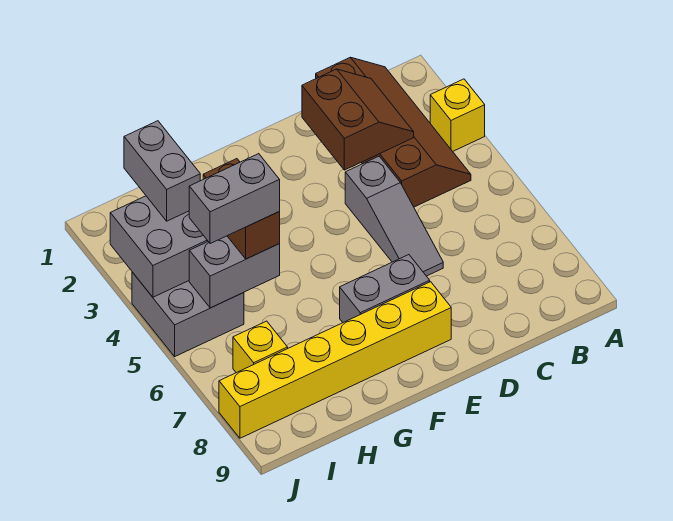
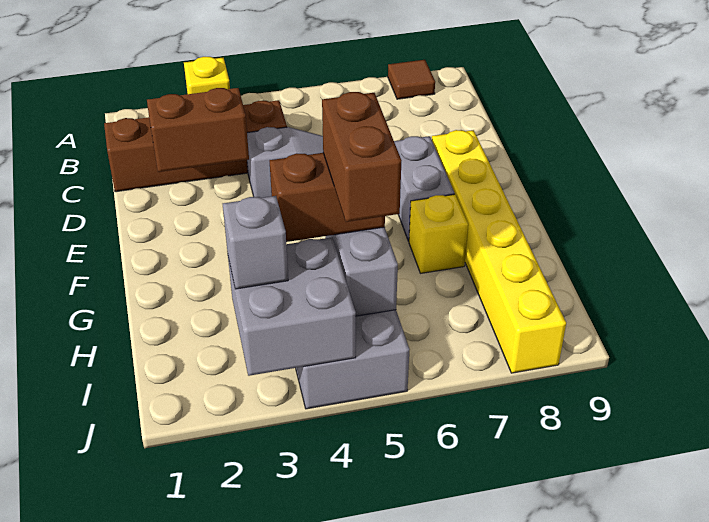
none -> brown 1x1 tile [388,60,435,99]
grey 1x2 brick [189,154,280,244] -> brown 1x2 brick [322,92,402,222]
grey 1x2 brick [124,121,200,221] -> grey 1x1 brick [223,196,288,289]
yellow 1x1 brick [233,321,288,373] -> yellow 1x1 brick moved to [409,194,468,273]

